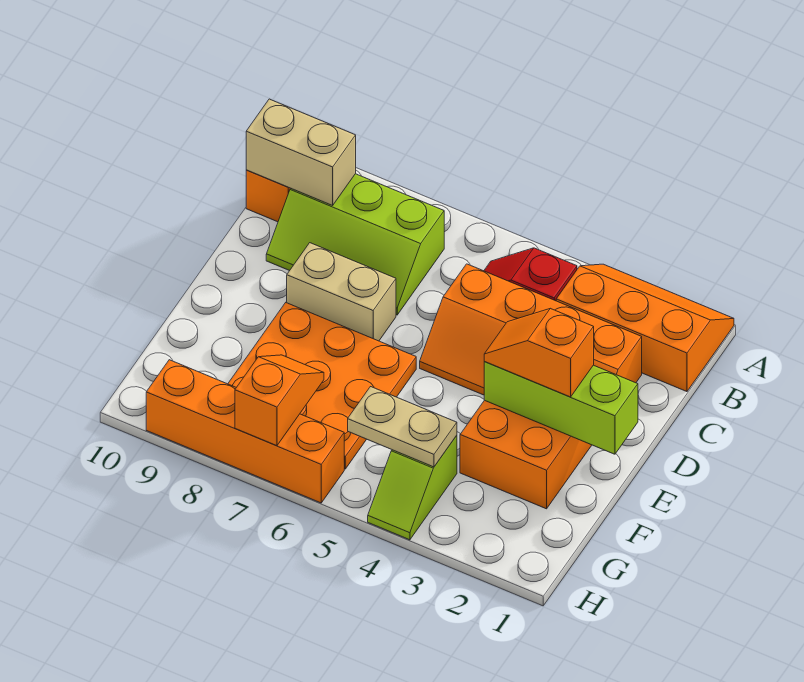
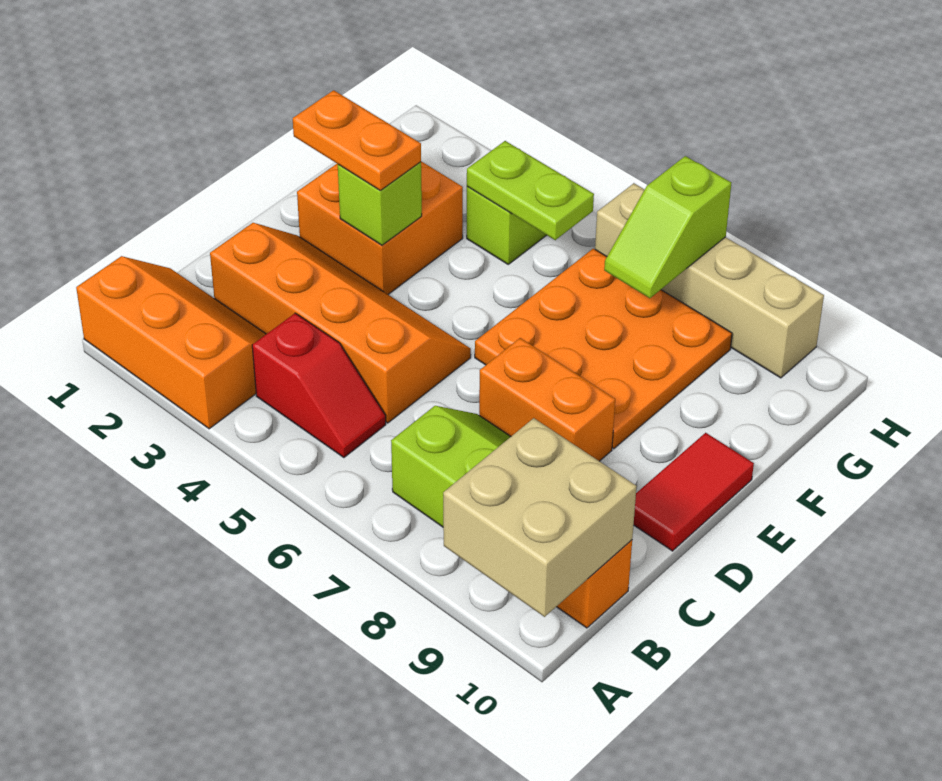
orange 2x3 slope [556,264,734,392] -> orange 2x3 slope turned to [76,256,266,429]
tan 1x2 brick [246,99,356,205] -> tan 2x2 brick [443,418,637,617]
tan 1x2 brick [287,243,396,341] -> orange 1x2 brick [479,338,615,461]
none -> red 1x2 tile [634,433,754,551]
lime 1x3 brick [484,362,638,454] -> lime 1x1 brick [338,162,422,245]
orange 1x2 slope [484,308,594,397] -> orange 1x2 plate [293,90,421,190]
tan 1x2 plate [348,387,457,467] -> lime 1x2 plate [467,141,594,240]
orange 1x2 slope [235,355,324,446] -> lime 1x2 slope [604,156,731,298]
orange 1x4 brick [146,360,344,503] -> tan 1x4 brick [595,183,824,378]

